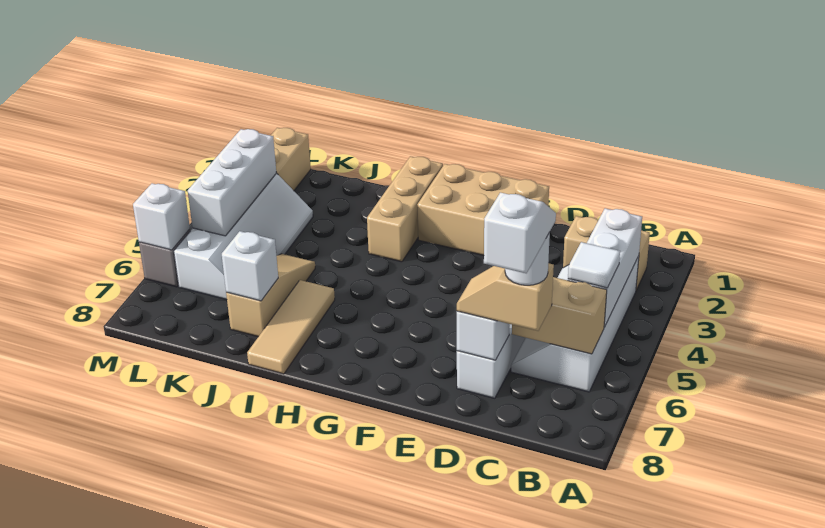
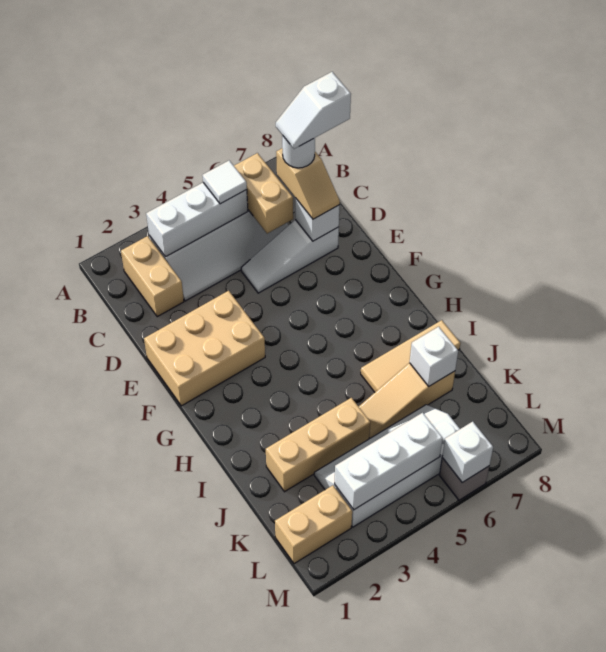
tan 2x3 brick [417,164,549,255] -> tan 2x3 brick turned to [144,291,265,406]
tan 1x3 brick [367,156,443,262] -> tan 1x3 brick moved to [266,398,370,492]

